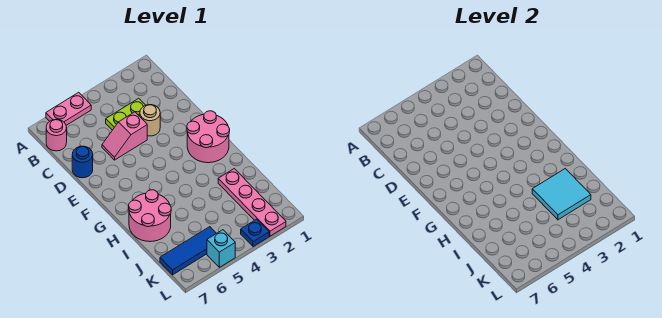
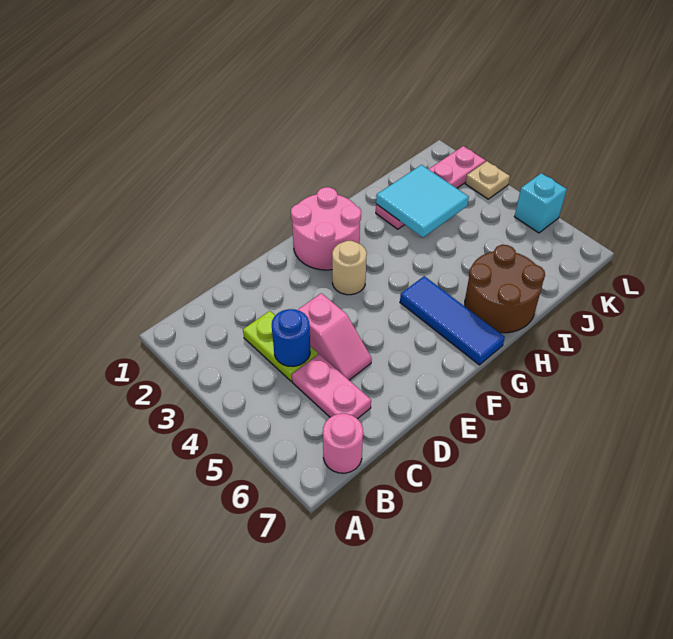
pink 1x2 plate [46,92,91,125] -> pink 1x2 plate moved to [292,354,371,419]
tan 1x1 round brick [140,105,160,136] -> tan 1x1 round brick moved to [332,241,367,295]
blue 1x1 round brick [72,146,93,178] -> blue 1x1 round brick moved to [272,309,310,366]
pink 2x2 round brick [129,190,171,242] -> brown 2x2 round brick [465,245,545,333]
blue 1x3 tile [160,227,216,275] -> blue 1x3 tile moved to [400,276,505,365]
blue 1x1 plate [241,219,269,247] -> tan 1x1 plate [465,161,510,199]

